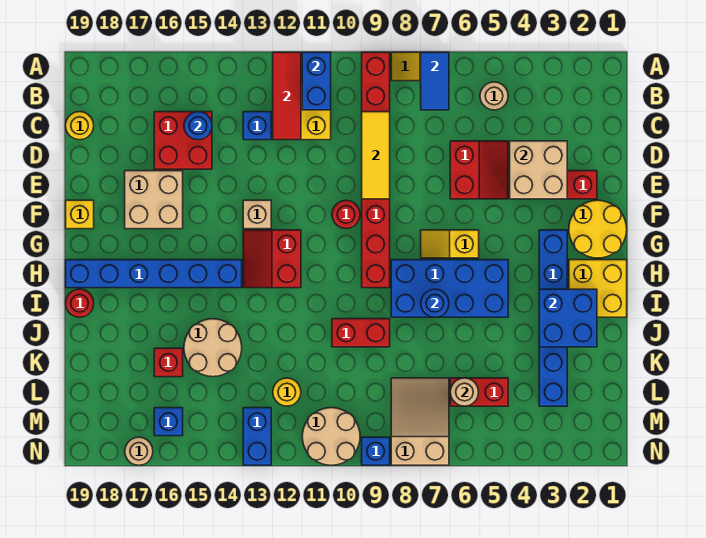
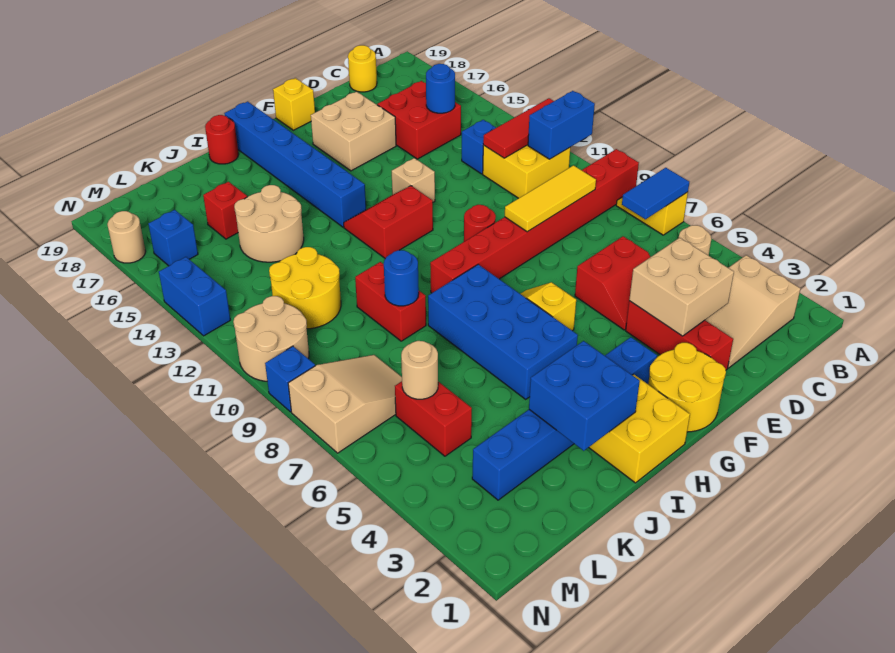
none -> tan 2x3 slope [705,255,800,368]
blue 1x1 round brick [421,289,449,317] -> blue 1x1 round brick moved to [384,250,419,306]
yellow 1x1 round brick [273,378,301,406] -> yellow 2x2 round brick [269,247,341,329]
blue 1x2 brick [243,408,271,465] -> blue 1x2 brick turned to [159,257,230,336]

